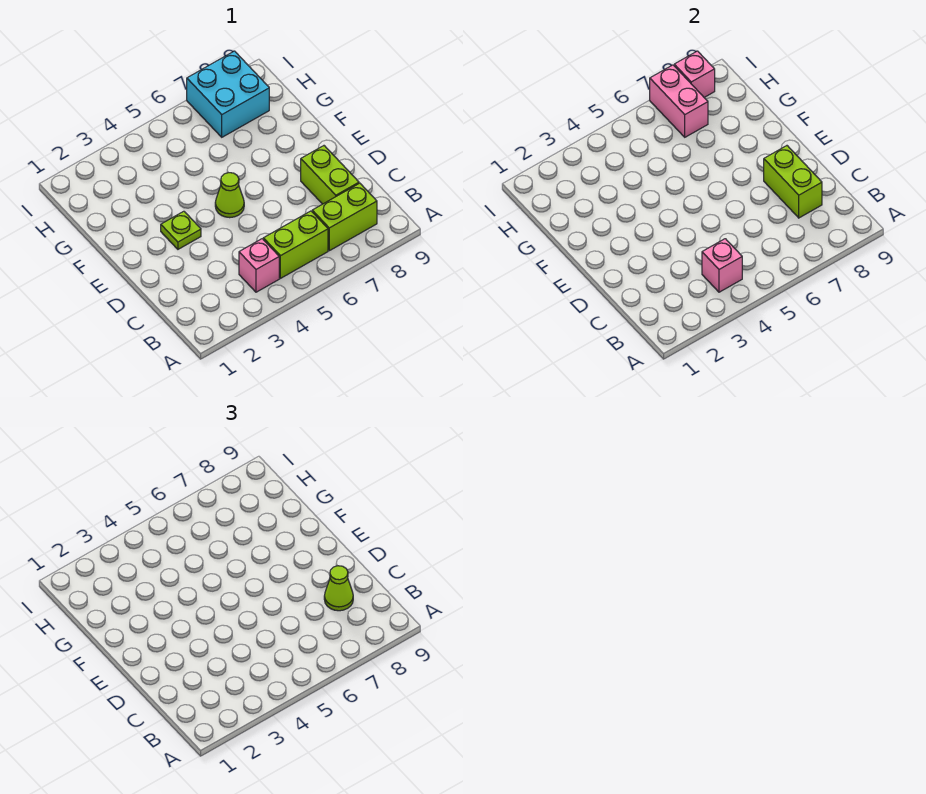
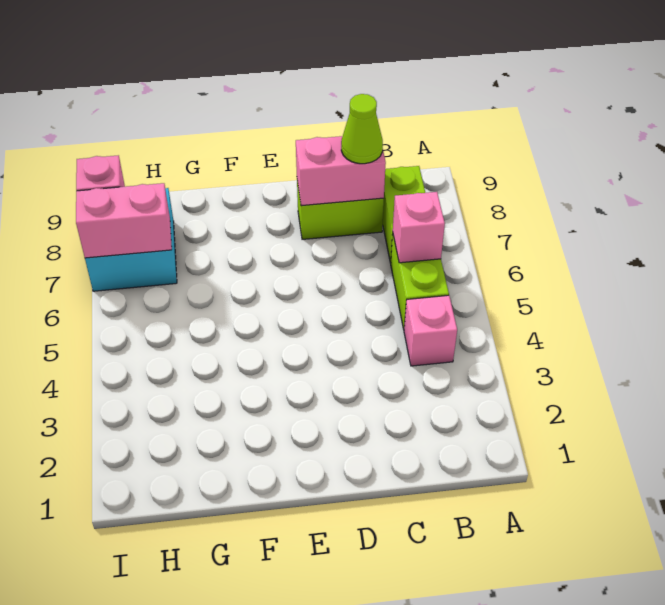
pink 1x1 brick [702,239,742,292] -> pink 1x1 brick moved to [393,192,445,263]
lime 1x2 brick [764,146,822,218] -> pink 1x2 brick [296,136,386,206]
lime 1x1 plate [161,211,201,249] -> none
lime 1x1 cone [215,173,244,218] -> none

